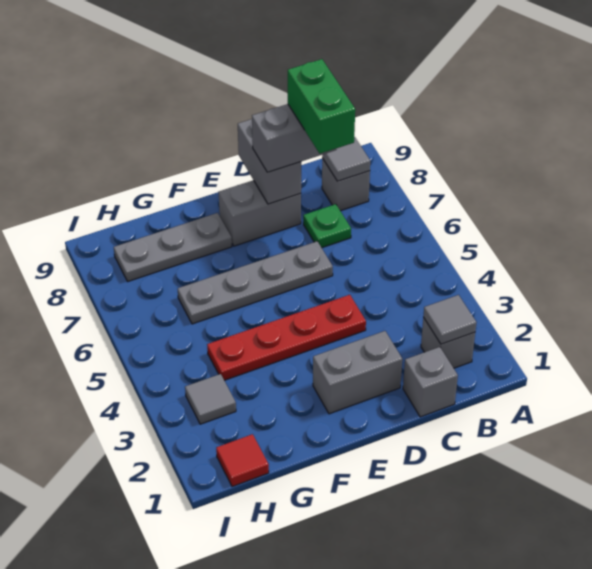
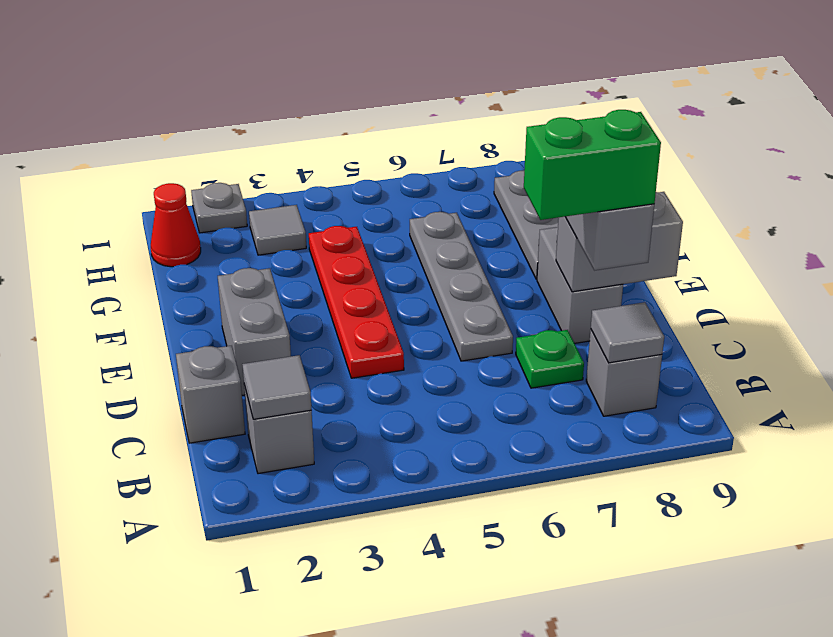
red 1x1 tile [216,434,269,487] -> red 1x1 cone [151,183,201,267]
none -> grey 1x1 plate [191,183,247,233]

